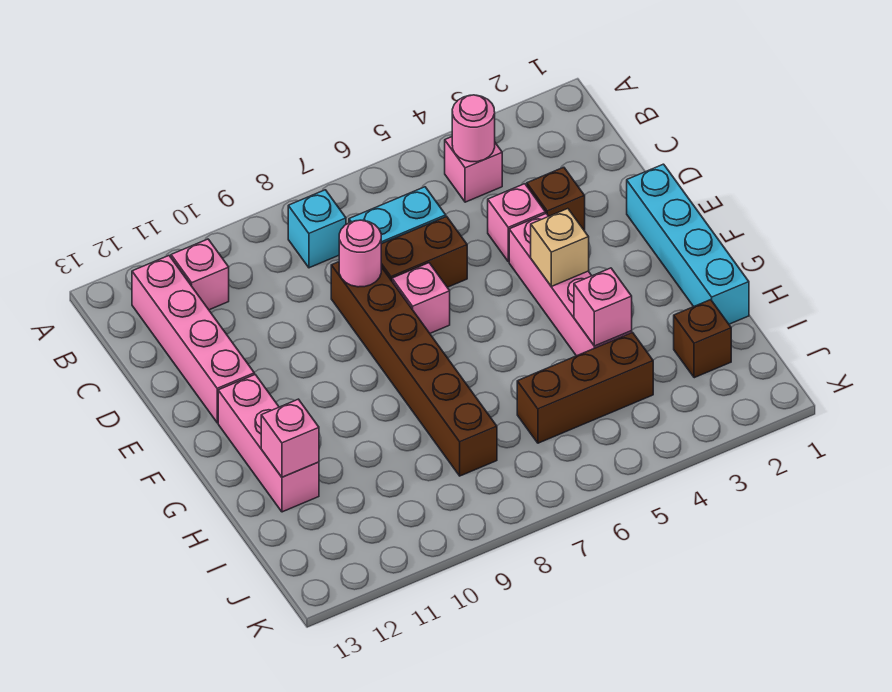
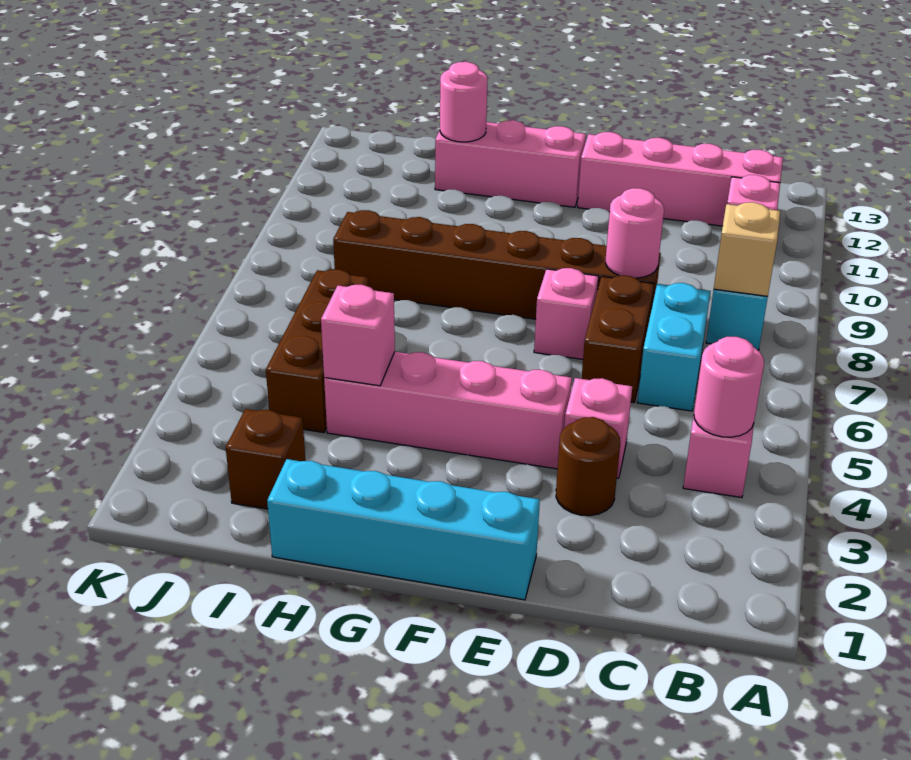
brown 1x1 brick [527,167,585,230] -> brown 1x1 round brick [556,417,620,516]
tan 1x1 brick [531,209,589,286] -> tan 1x1 brick moved to [714,202,780,296]
pink 1x1 brick [261,399,319,477] -> pink 1x1 round brick [440,62,487,142]

